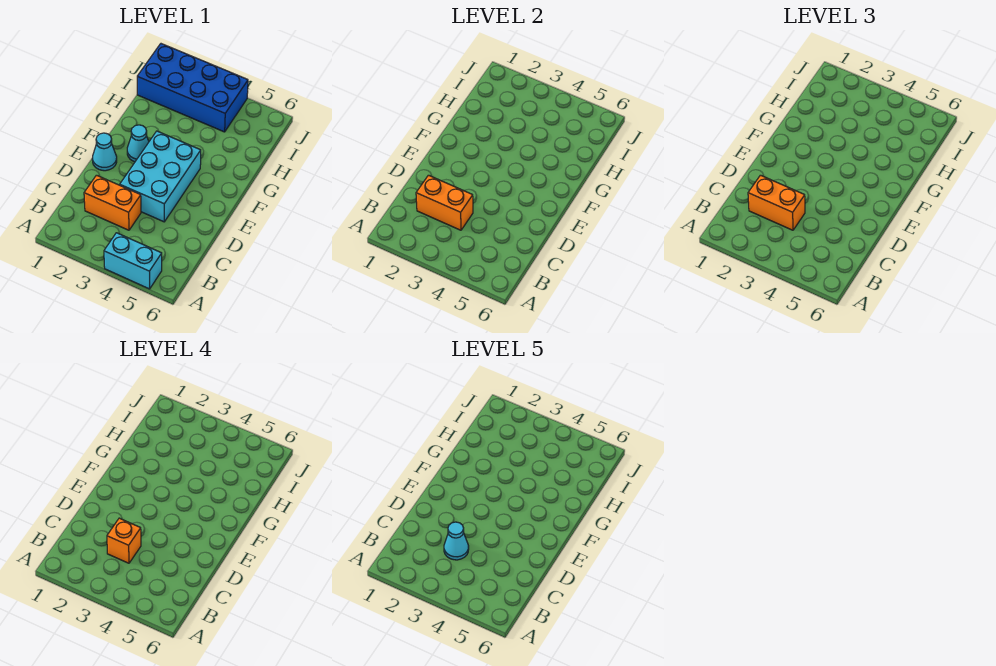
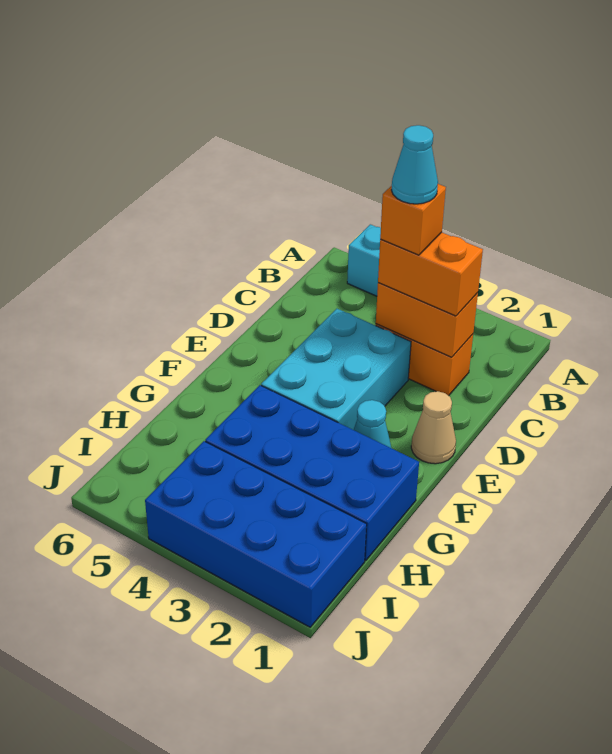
cyan 1x1 cone [92,133,117,171] -> tan 1x1 cone [411,391,456,464]
none -> blue 2x4 brick [205,385,419,561]

